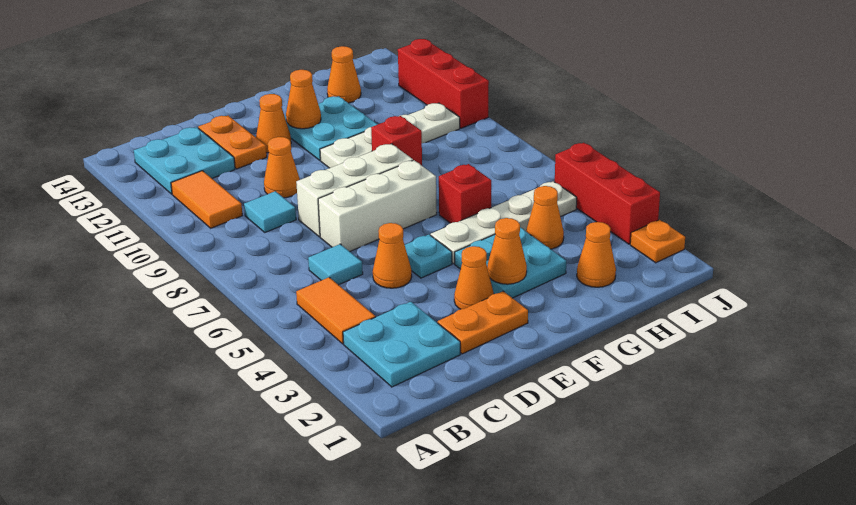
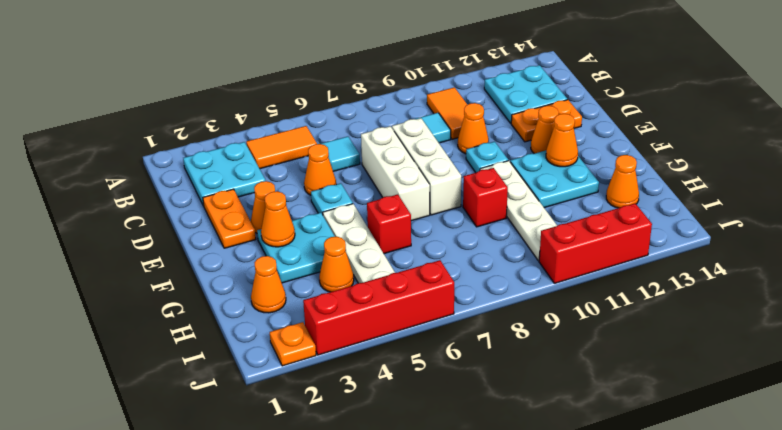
orange 1x2 tile [171,171,242,228] -> orange 1x2 tile turned to [427,87,467,139]
none -> cyan 1x1 plate [466,142,508,173]
red 1x3 brick [555,143,660,244] -> red 1x4 brick [303,260,454,355]

